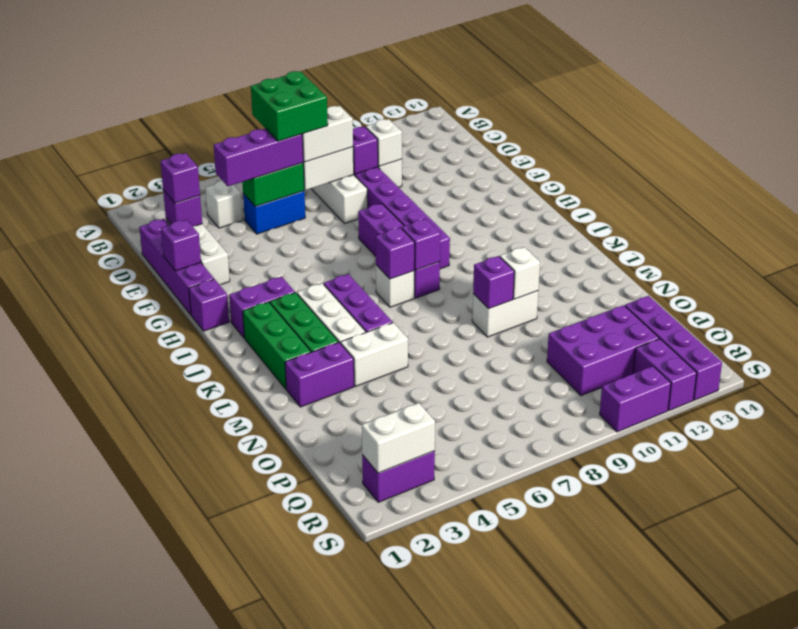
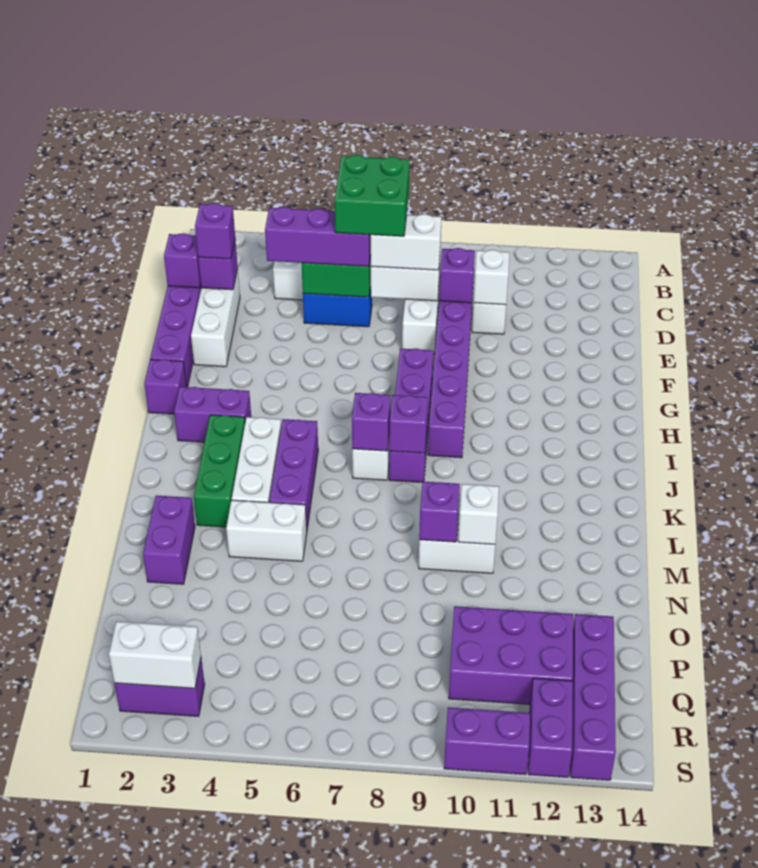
purple 1x1 brick [161,220,201,271] -> purple 1x1 brick moved to [164,233,201,288]
green 1x3 brick [243,302,311,389] -> none
purple 1x2 brick [285,342,354,407] -> purple 1x2 brick turned to [143,496,195,584]

